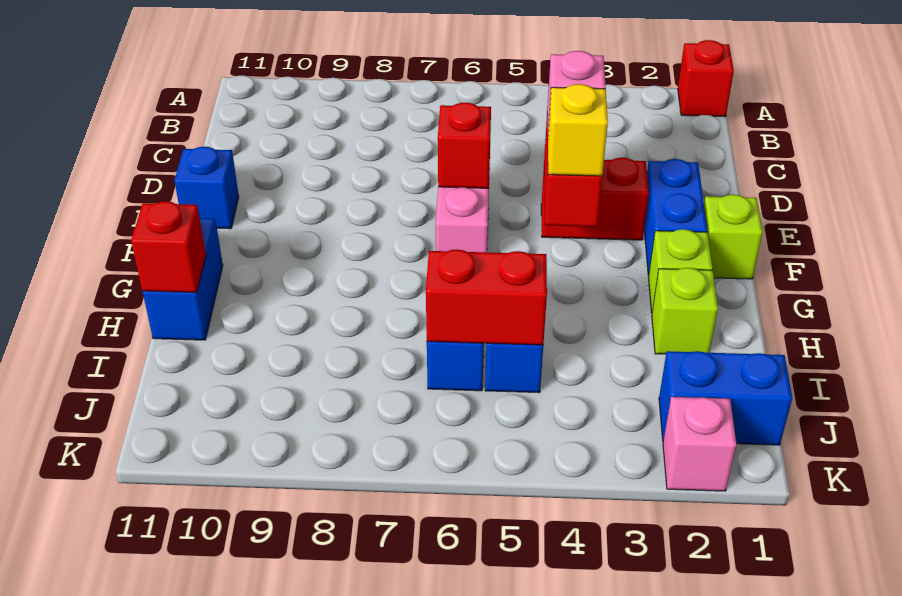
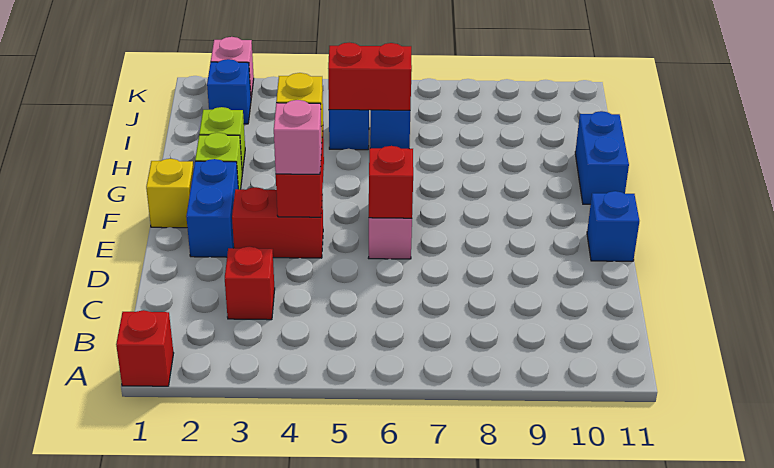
lime 1x1 brick [704,195,763,279] -> yellow 1x1 brick [146,159,194,228]
red 1x1 brick [131,201,206,293] -> red 1x1 brick moved to [225,246,275,320]
blue 1x2 brick [659,351,792,445] -> blue 1x1 brick [207,59,251,124]

